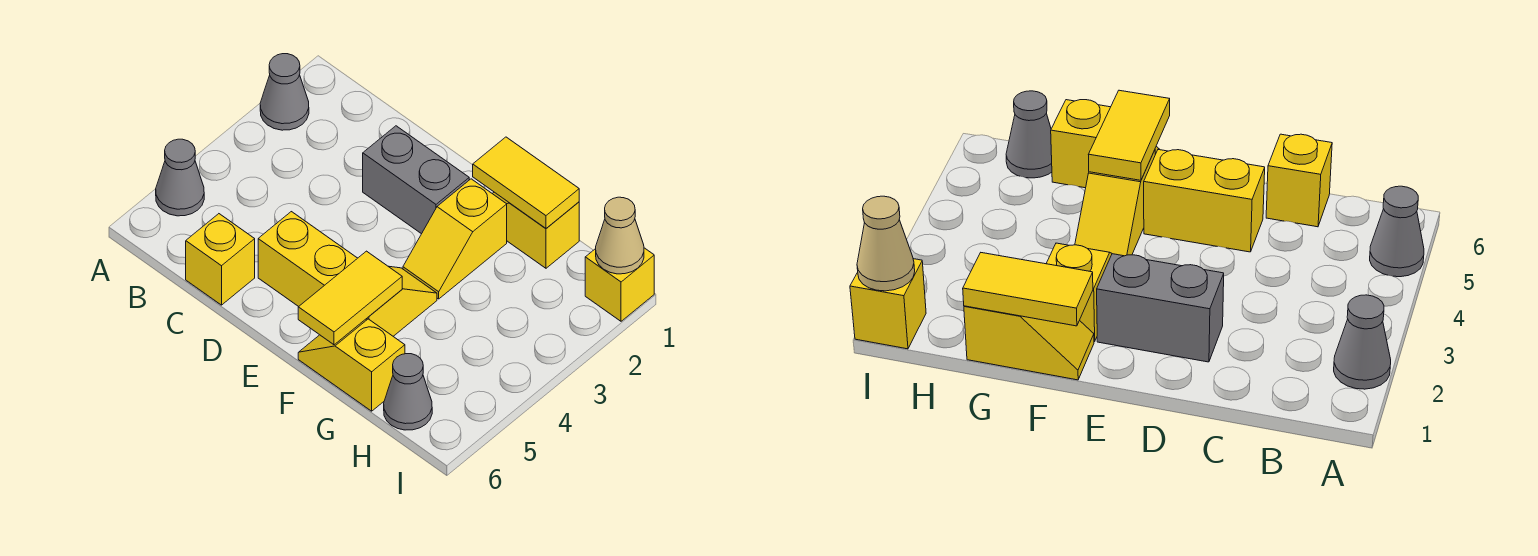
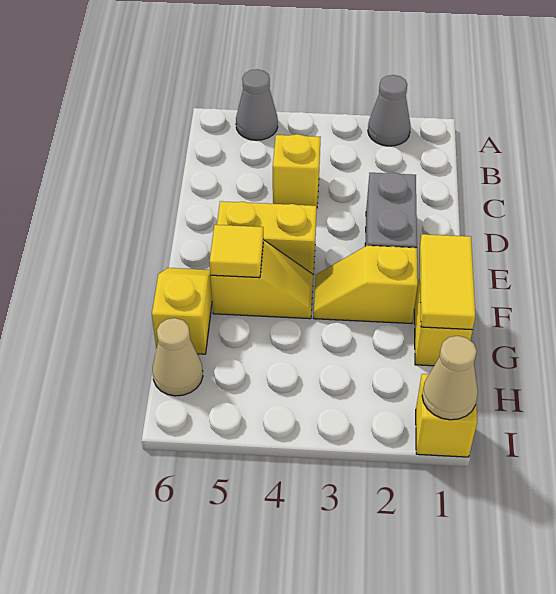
yellow 1x1 brick [186,214,255,305] -> yellow 1x1 brick moved to [273,134,320,206]
yellow 1x2 brick [258,212,357,307] -> yellow 1x2 brick turned to [217,201,317,274]
yellow 1x2 tile [298,251,402,345] -> yellow 1x1 tile [209,225,264,278]
grey 1x1 cone [384,354,432,430] -> tan 1x1 cone [153,318,203,396]

